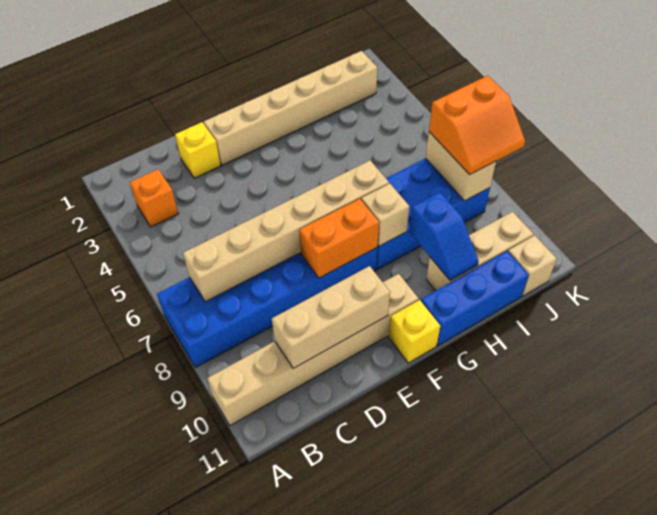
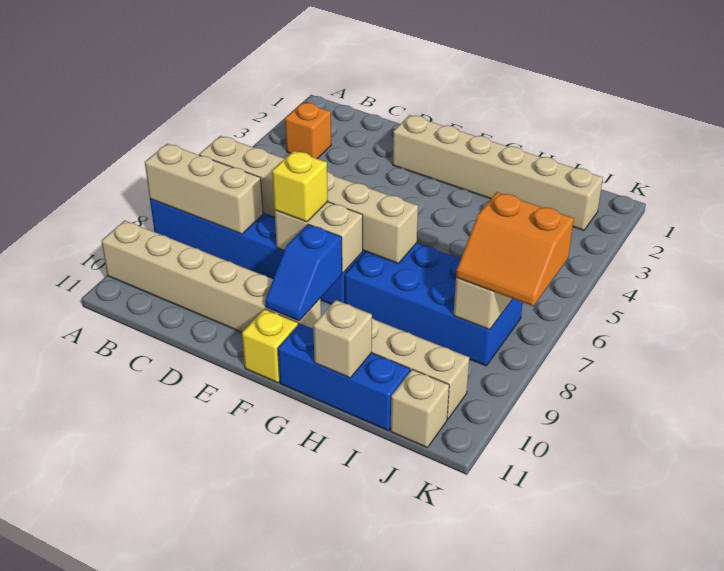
tan 1x3 brick [272,266,390,369] -> tan 1x3 brick moved to [145,144,263,234]
yellow 1x1 brick [175,122,221,178] -> yellow 1x1 brick moved to [272,151,328,222]
orange 1x2 brick [299,199,379,278] -> tan 1x2 brick [274,202,363,273]
tan 1x1 brick [361,184,409,246] -> tan 1x1 brick moved to [313,300,372,378]
blue 1x2 slope [409,192,479,281] -> blue 1x2 slope moved to [265,224,342,321]

